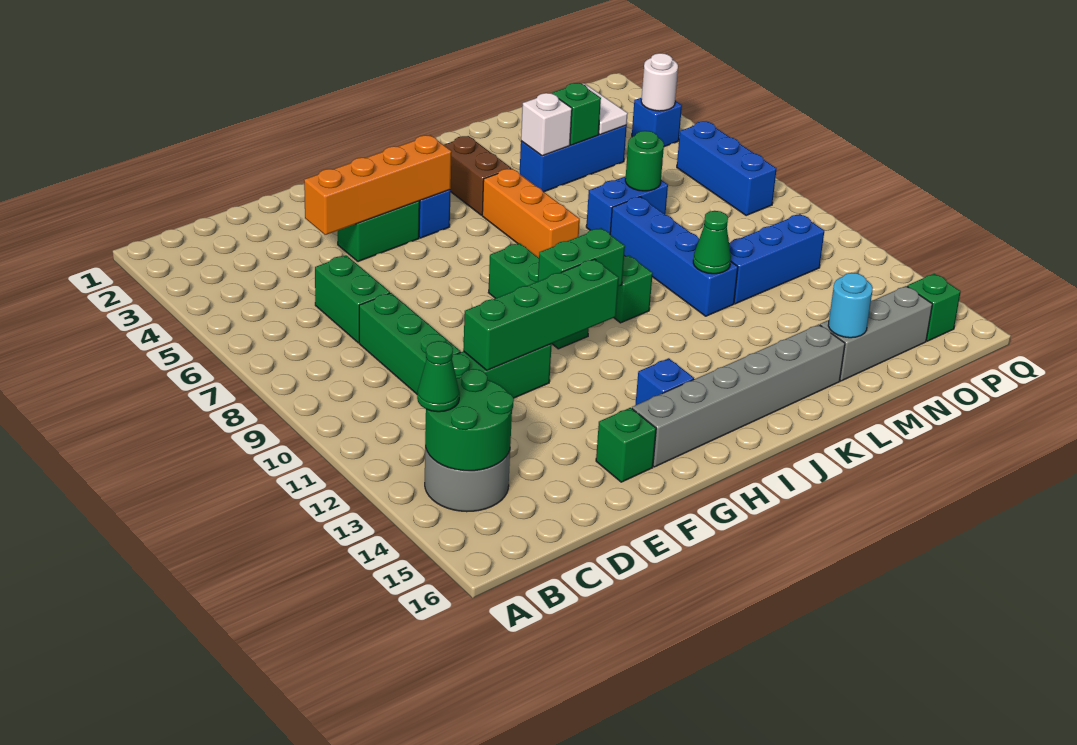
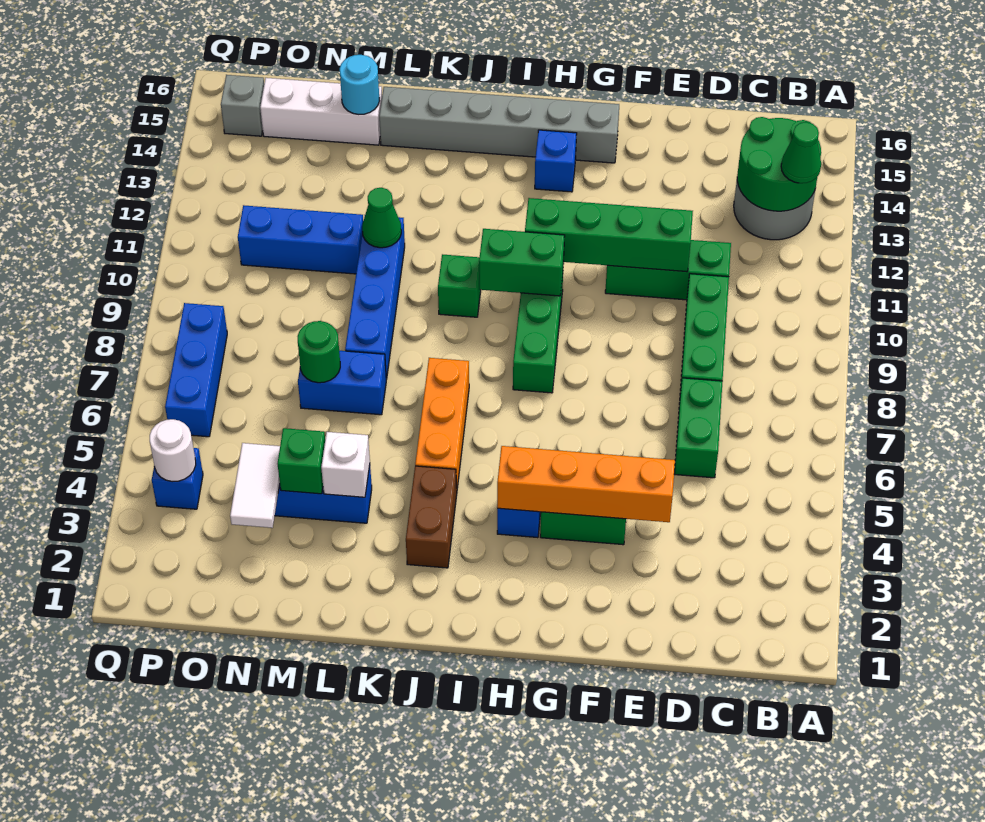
green 1x1 brick [596,408,656,482] -> none
grey 1x3 brick [820,286,932,381] -> white 1x3 brick [260,78,382,145]
green 1x1 brick [907,274,961,341] -> grey 1x1 brick [221,75,264,136]

